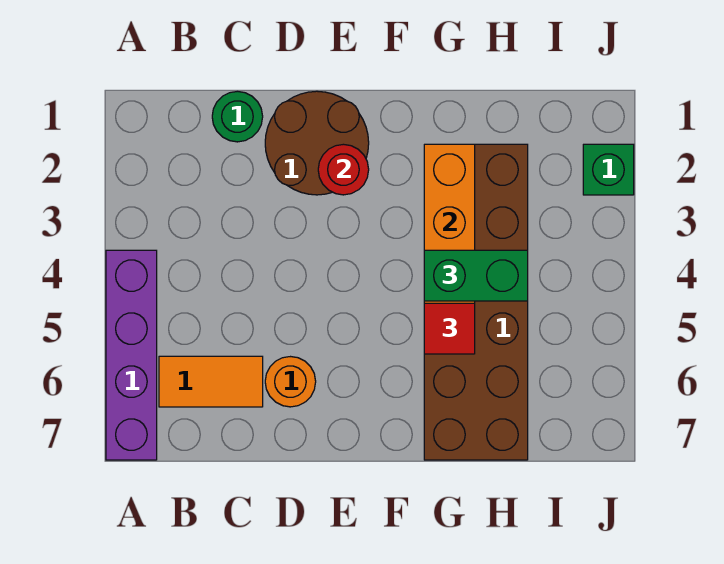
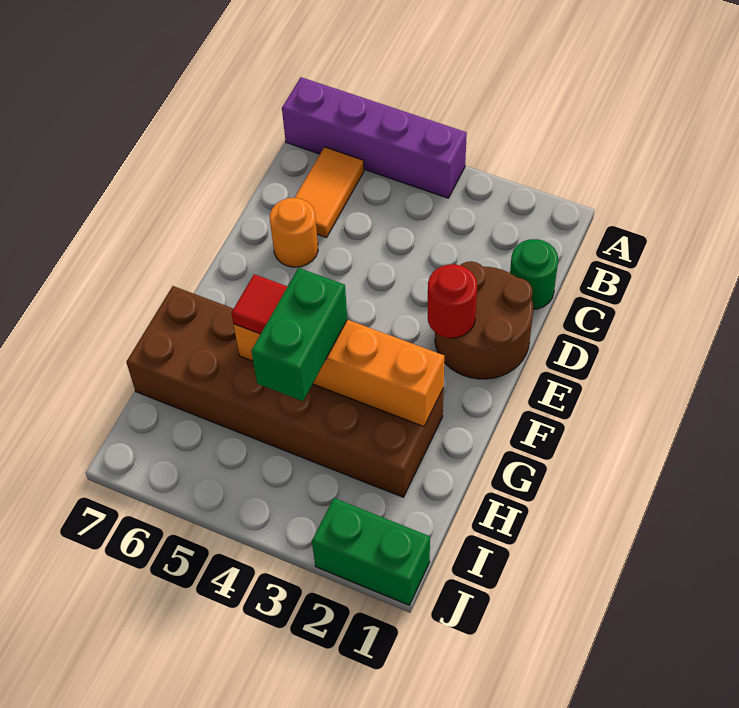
green 1x1 brick [583,144,634,195] -> green 1x2 brick [312,498,430,605]

